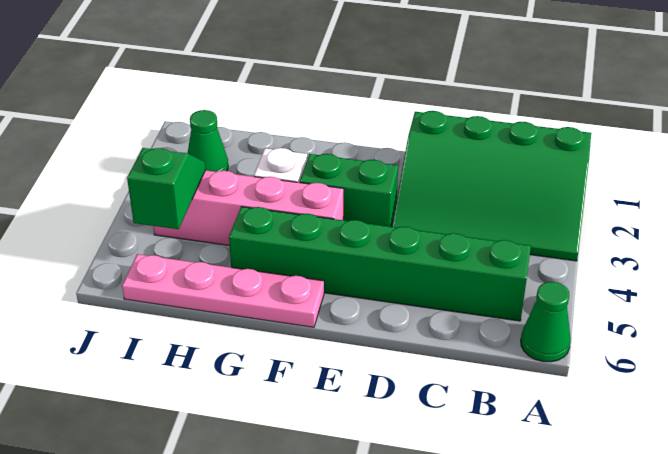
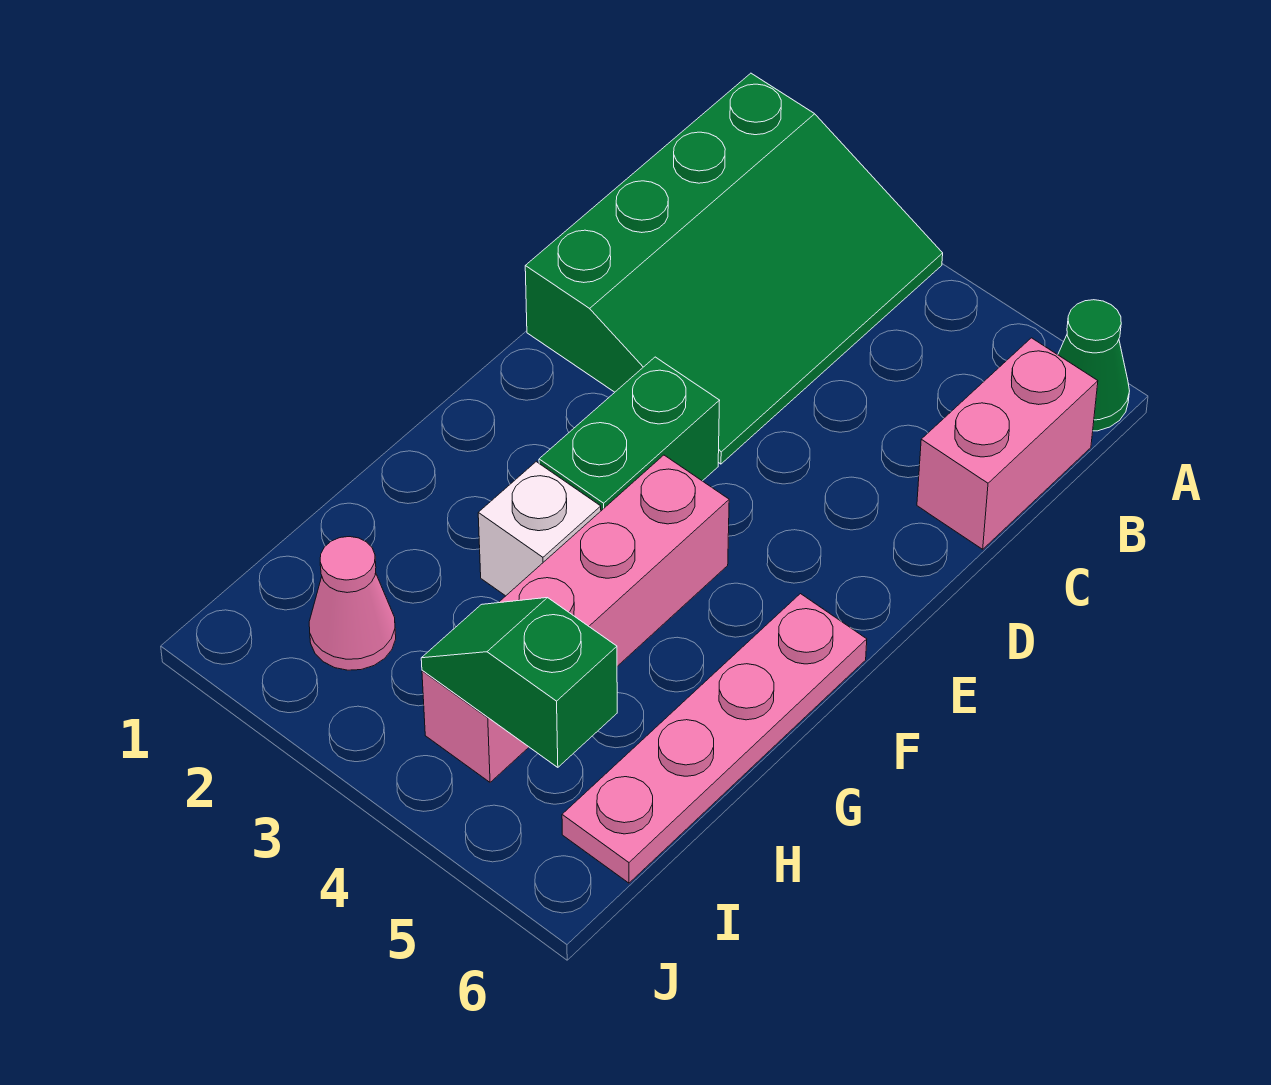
green 1x6 brick [229,207,531,321] -> none
none -> pink 1x2 brick [917,338,1098,549]
green 1x1 cone [187,110,228,172] -> pink 1x1 cone [309,537,396,670]

